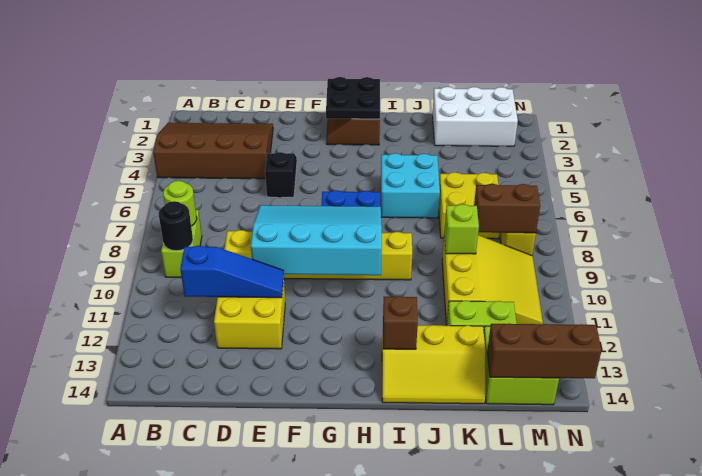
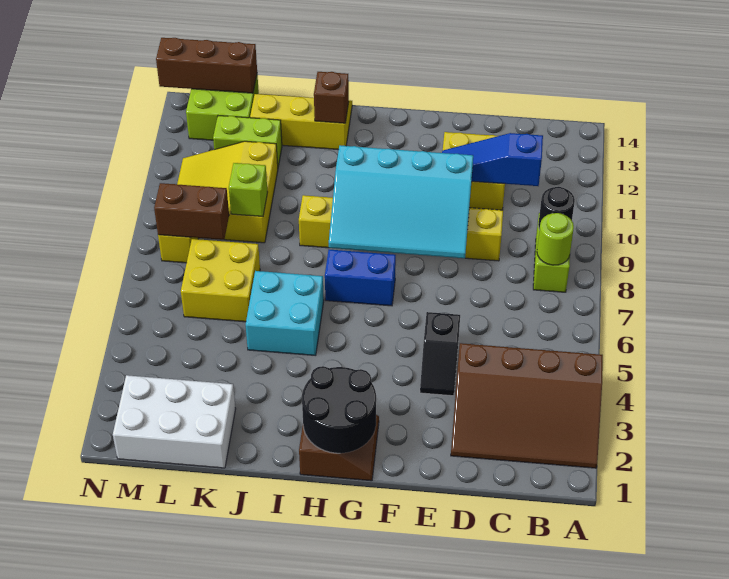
black 2x2 plate [326,77,380,119] -> black 2x2 round brick [302,366,376,453]

